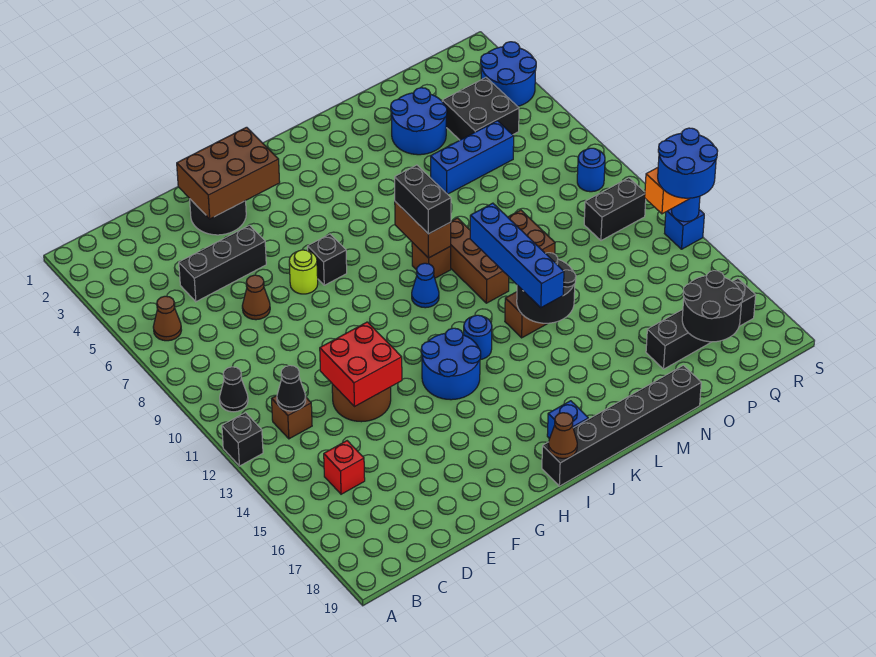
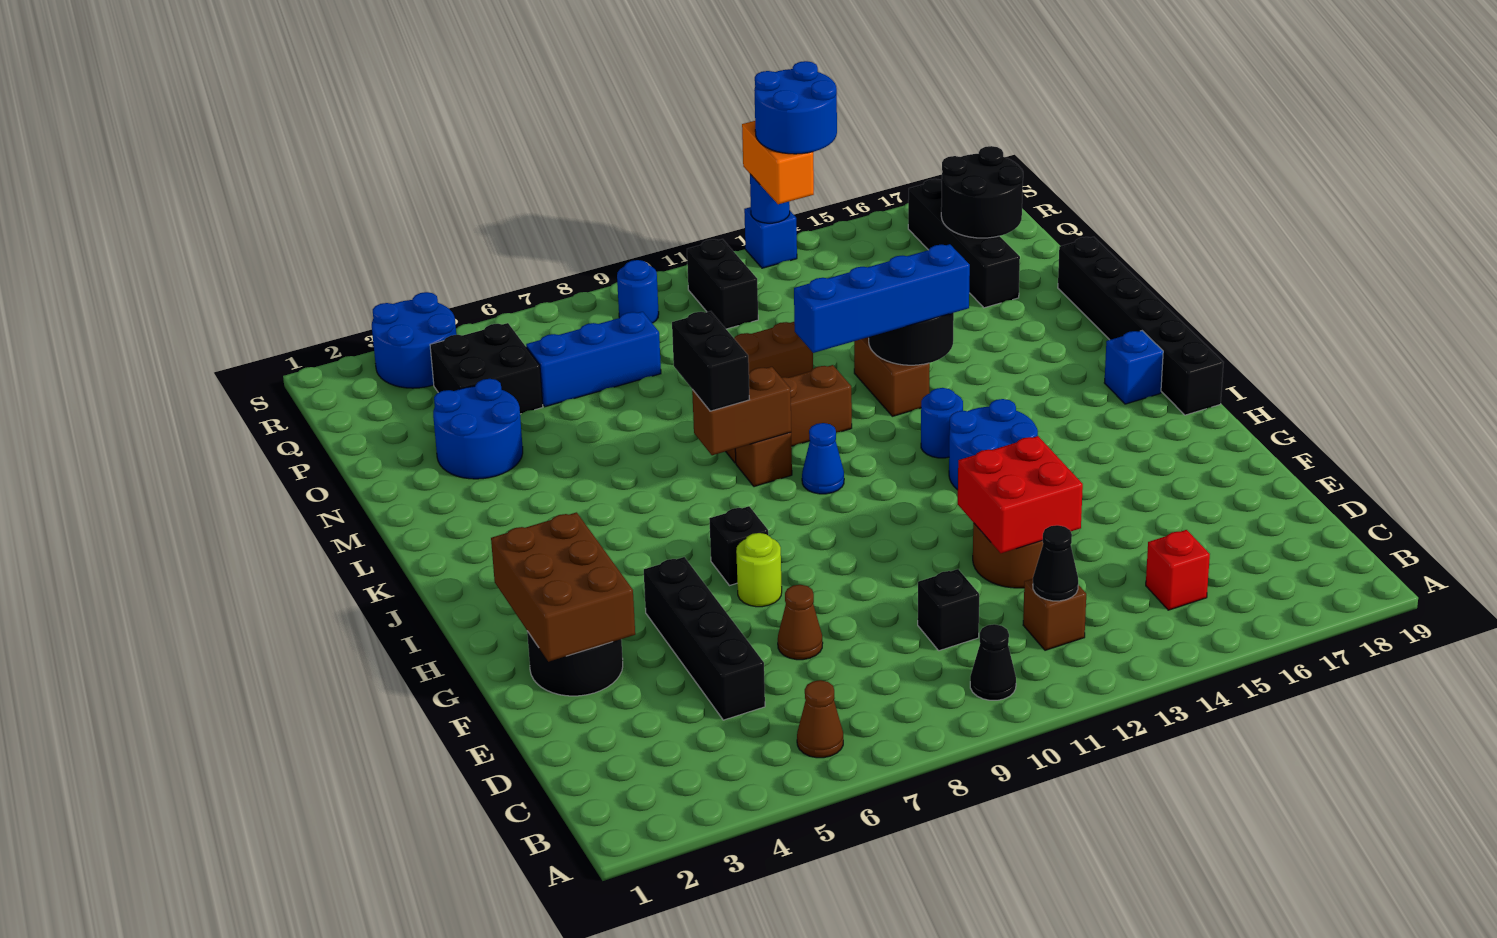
black 1x1 brick [222,413,263,466] -> black 1x1 brick moved to [918,569,979,651]
black 1x3 brick [179,225,266,302] -> black 1x4 brick [644,557,765,720]
brown 1x1 cone [548,413,577,458] -> none
black 1x2 brick [395,165,451,234] -> black 1x2 brick turned to [672,311,750,411]
blue 1x3 brick [431,121,514,194] -> blue 1x3 brick turned to [526,312,661,407]

